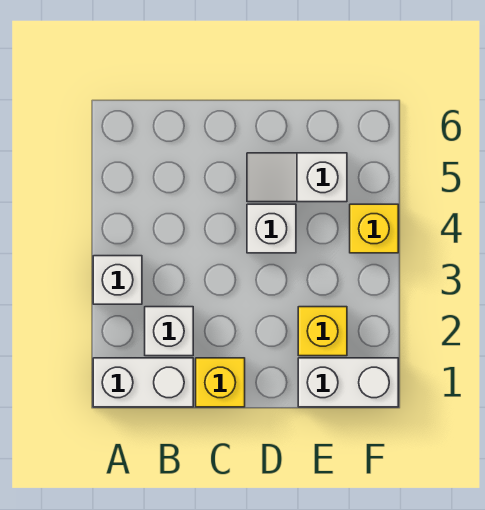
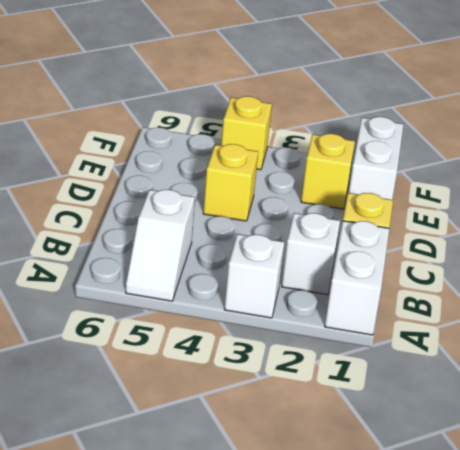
white 1x1 brick [247,204,296,253] -> yellow 1x1 brick [203,144,258,221]
white 1x2 slope [247,153,347,202] -> white 1x2 slope moved to [126,190,195,301]

